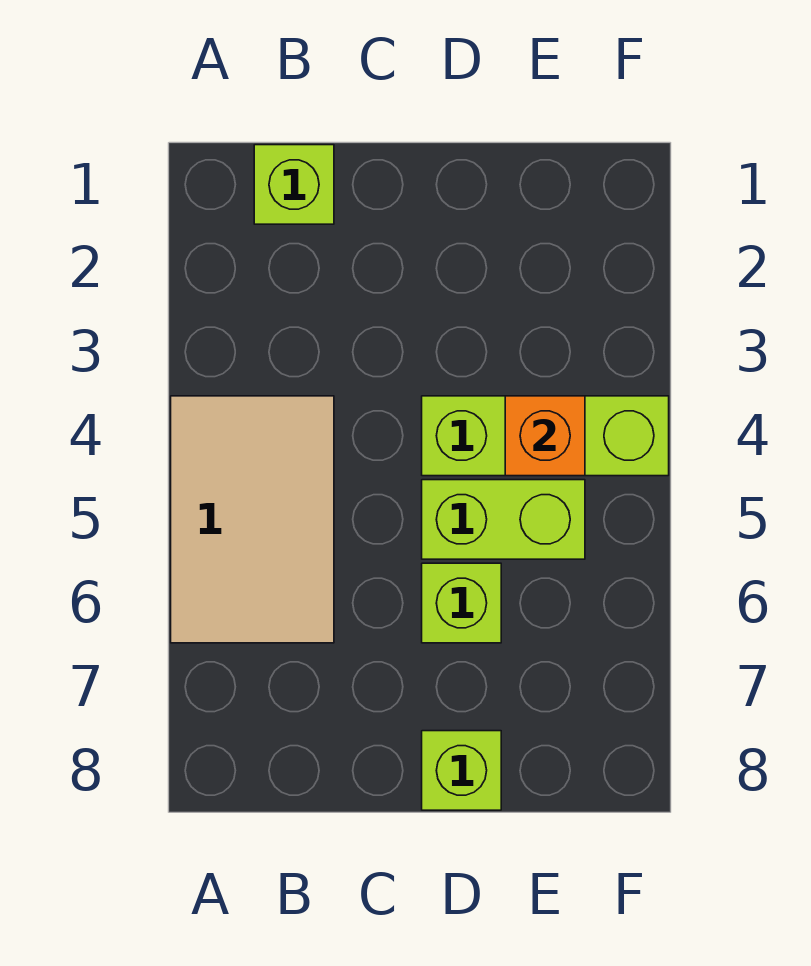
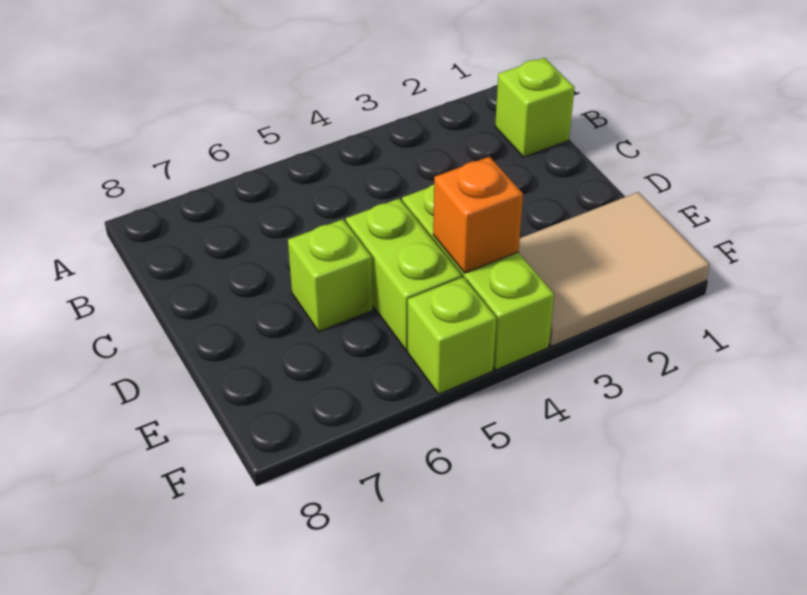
tan 2x3 tile [171,396,334,643] -> tan 2x3 tile moved to [518,192,710,346]
lime 1x1 brick [422,731,501,810] -> lime 1x1 brick moved to [408,277,496,394]

